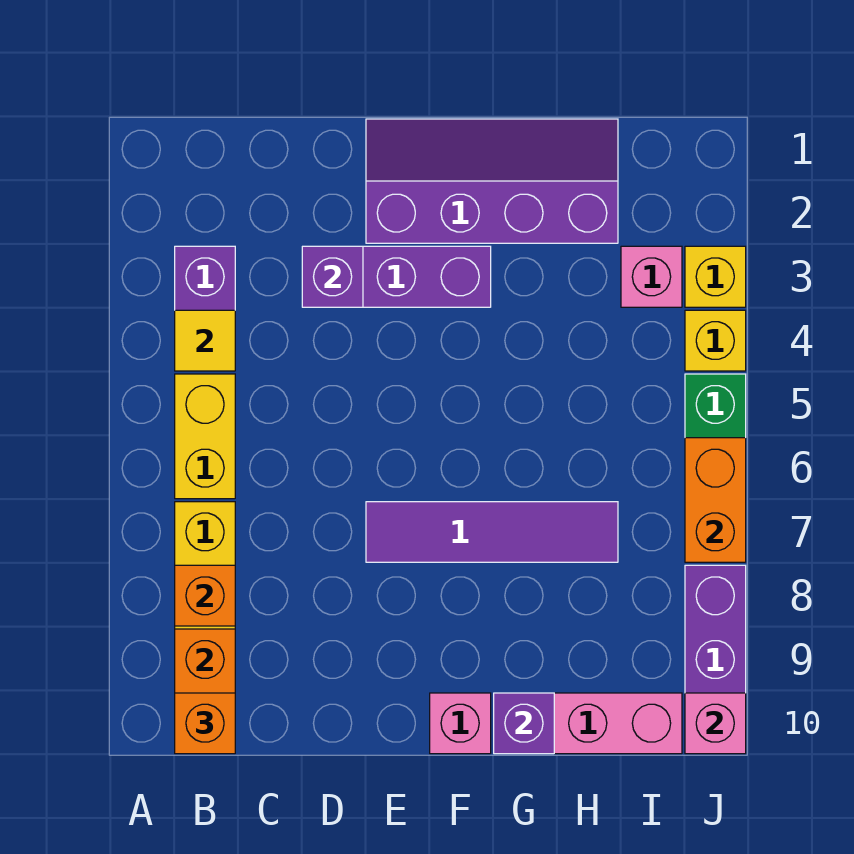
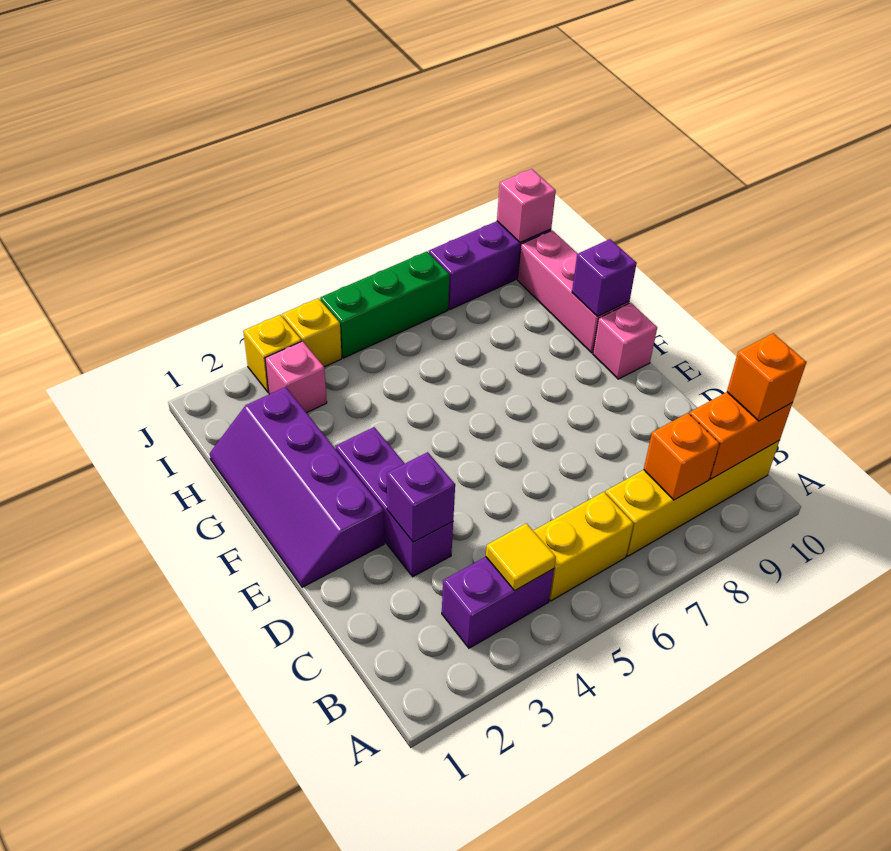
purple 1x4 tile [366,502,618,562] -> none
orange 1x2 brick [685,438,746,562] -> none

